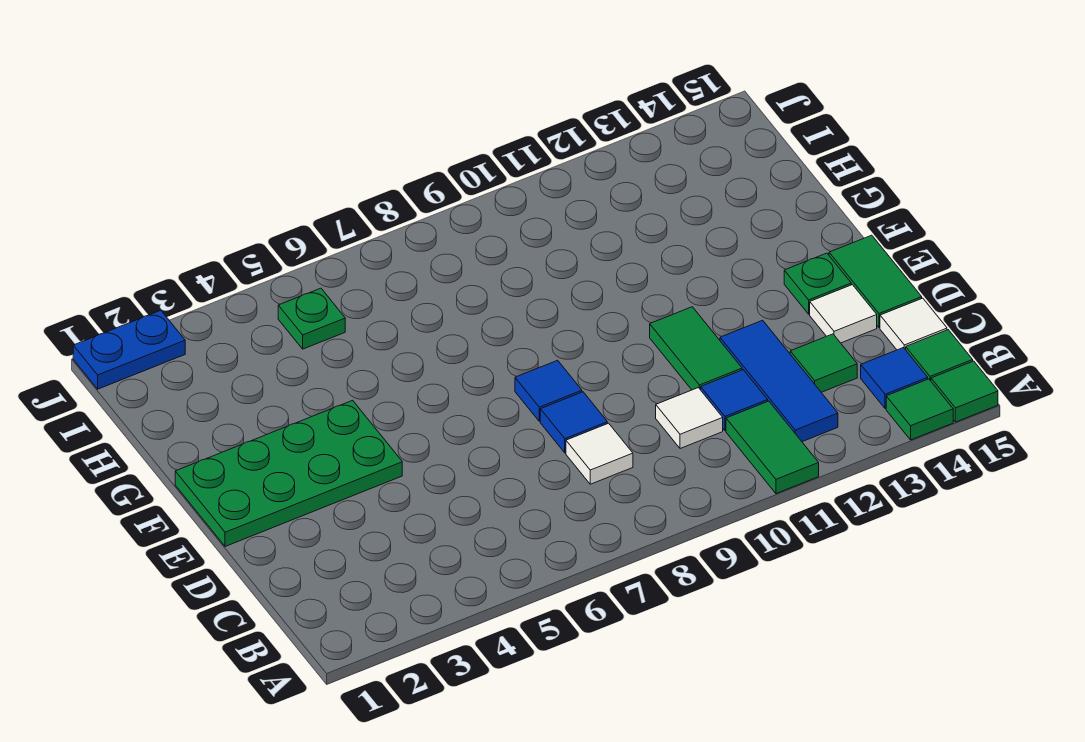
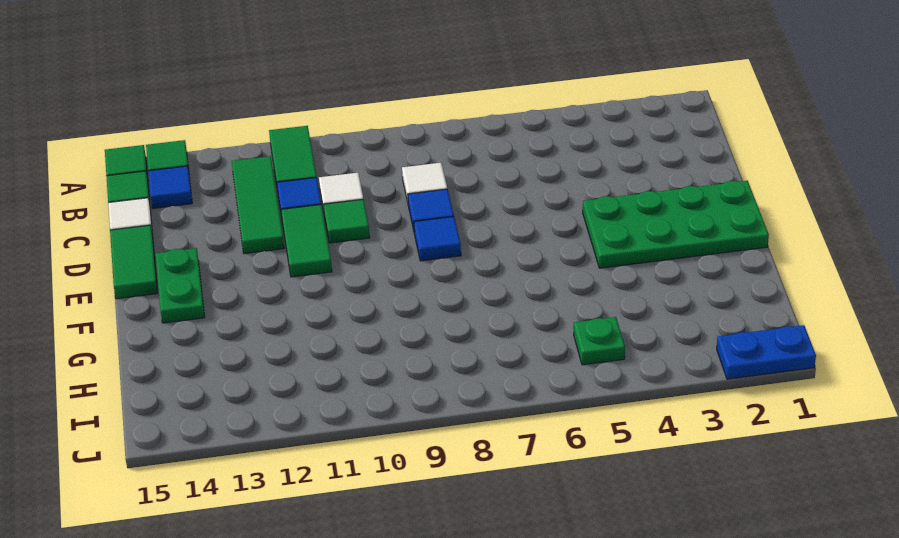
blue 1x3 tile [720,320,838,442] -> green 1x3 tile [232,156,284,254]
green 1x1 tile [790,334,857,392] -> green 1x1 tile moved to [323,199,370,243]
white 1x1 tile [810,285,877,343] -> none
green 1x1 plate [784,253,851,314] -> green 1x2 plate [156,248,205,323]

